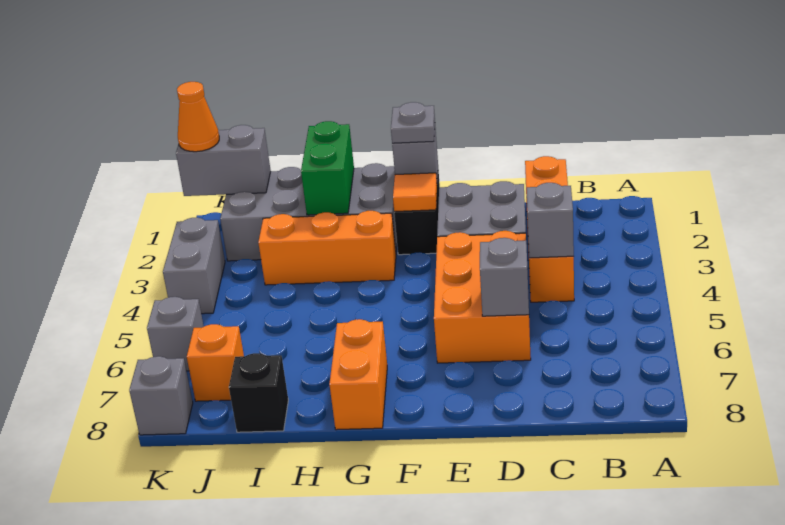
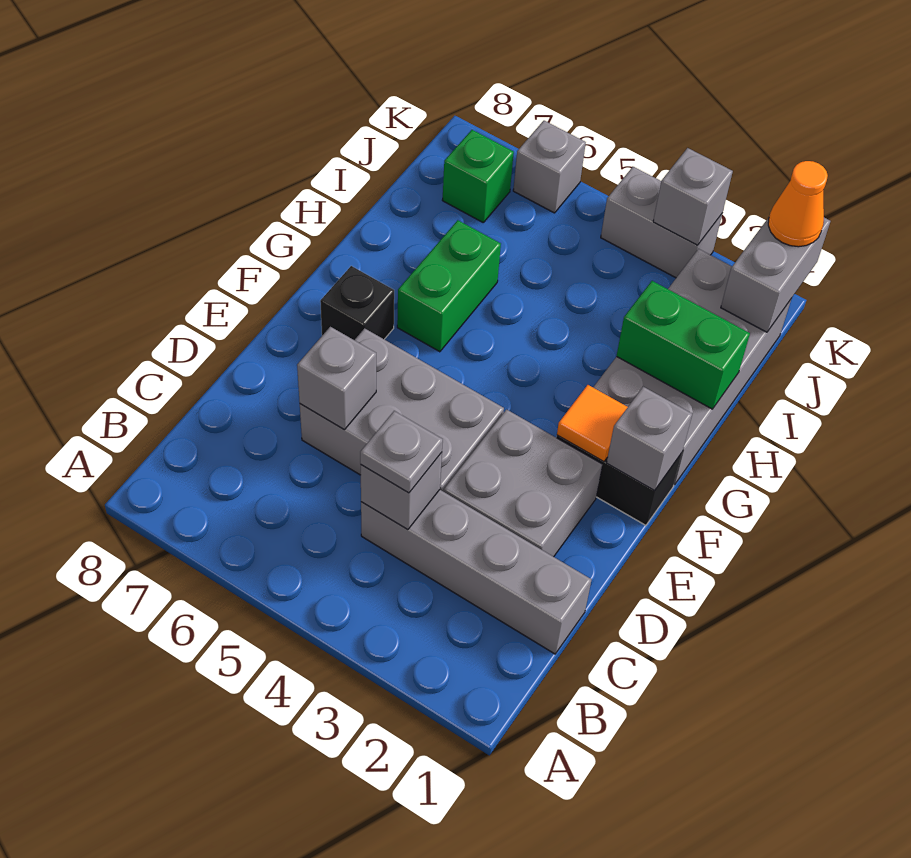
orange 1x4 brick [525,156,574,302] -> grey 1x4 brick [361,490,592,654]
orange 2x3 brick [434,231,531,363] -> grey 2x3 brick [300,328,504,492]
grey 1x1 plate [391,102,435,144] -> grey 1x1 plate moved to [360,411,443,493]
orange 1x3 brick [258,211,396,285] -> none
none -> green 1x2 brick [397,220,501,352]
orange 1x2 brick [329,319,387,430] -> none
black 1x1 brick [229,353,288,432] -> black 1x1 brick moved to [320,266,394,340]
orange 1x1 brick [187,324,244,401] -> green 1x1 brick [442,130,514,222]
grey 1x1 brick [129,356,193,435] -> grey 1x1 brick moved to [653,148,733,245]

